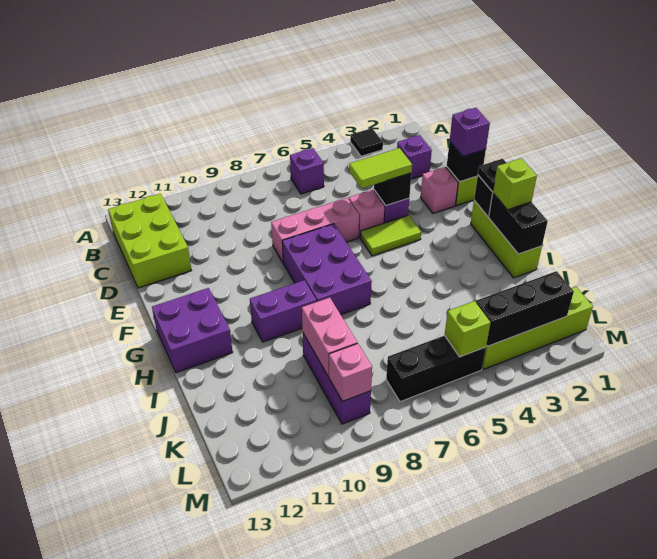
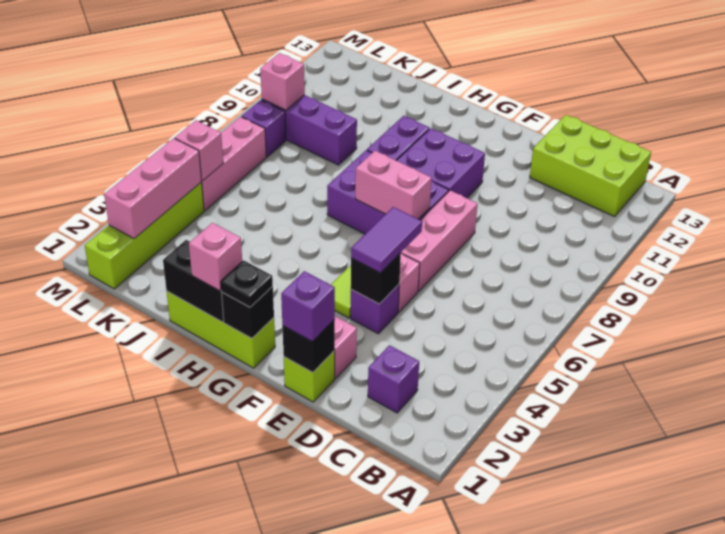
black 1x1 tile [350,128,383,156] -> none
purple 1x1 brick [290,148,324,194] -> purple 1x1 brick moved to [242,100,286,157]
lime 1x2 tile [349,148,412,188] -> purple 1x2 tile [351,207,422,273]
purple 2x2 brick [152,288,233,373] -> purple 2x2 brick moved to [396,128,485,198]
lime 1x1 brick [493,158,537,210] -> pink 1x1 brick [189,223,242,291]
pink 1x2 brick [302,298,357,377] -> pink 1x2 brick moved to [355,151,432,219]
black 1x3 brick [476,271,574,346] -> pink 1x3 brick [104,138,202,239]
black 1x3 brick [386,335,486,402] -> pink 1x3 brick [202,117,266,211]
lime 1x1 brick [445,301,491,357] -> pink 1x1 brick [175,120,223,181]

